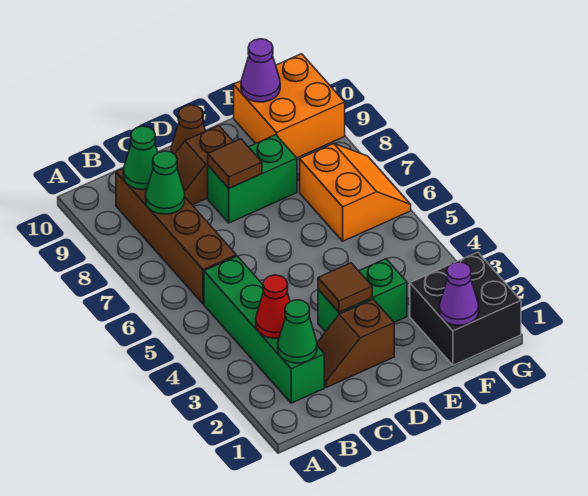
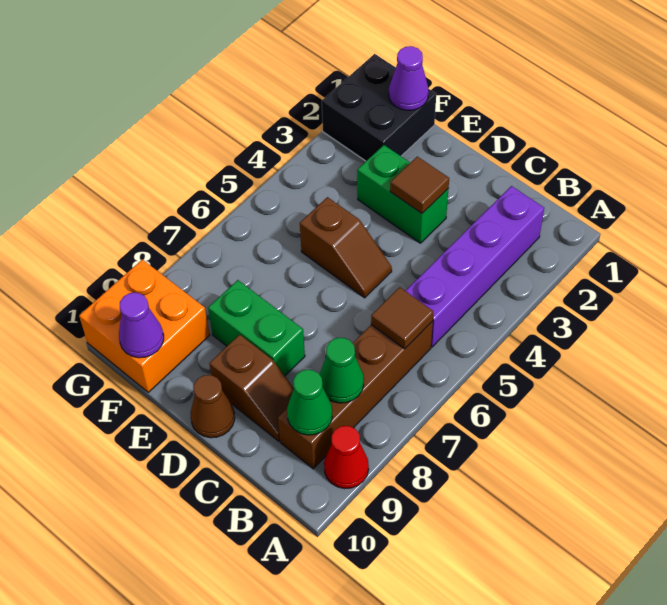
green 1x4 brick [204,256,324,403] -> purple 1x4 brick [406,186,544,347]
green 1x1 cone [278,300,317,363] -> none
red 1x1 cone [256,275,290,338] -> red 1x1 cone moved to [324,426,369,489]
brown 1x2 slope [317,299,394,388] -> brown 1x2 slope moved to [300,197,392,298]
brown 1x1 tile [208,139,262,188] -> brown 1x1 tile moved to [371,287,433,349]
orange 2x2 slope [300,143,411,241] -> none

